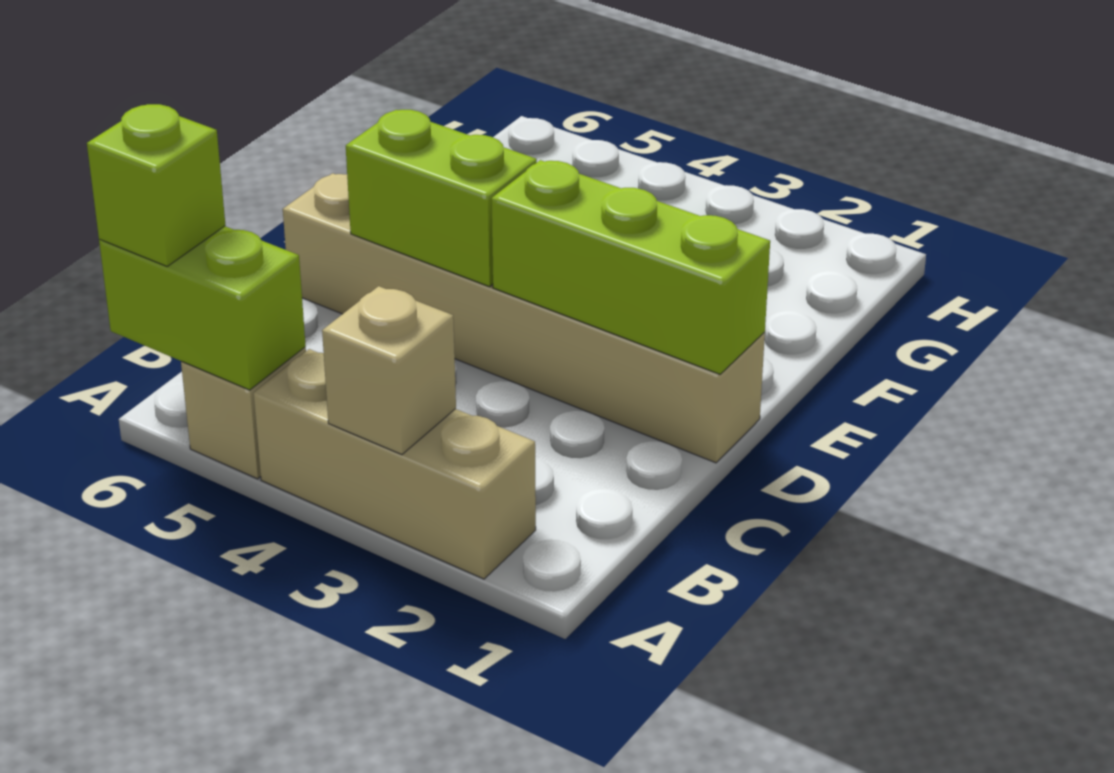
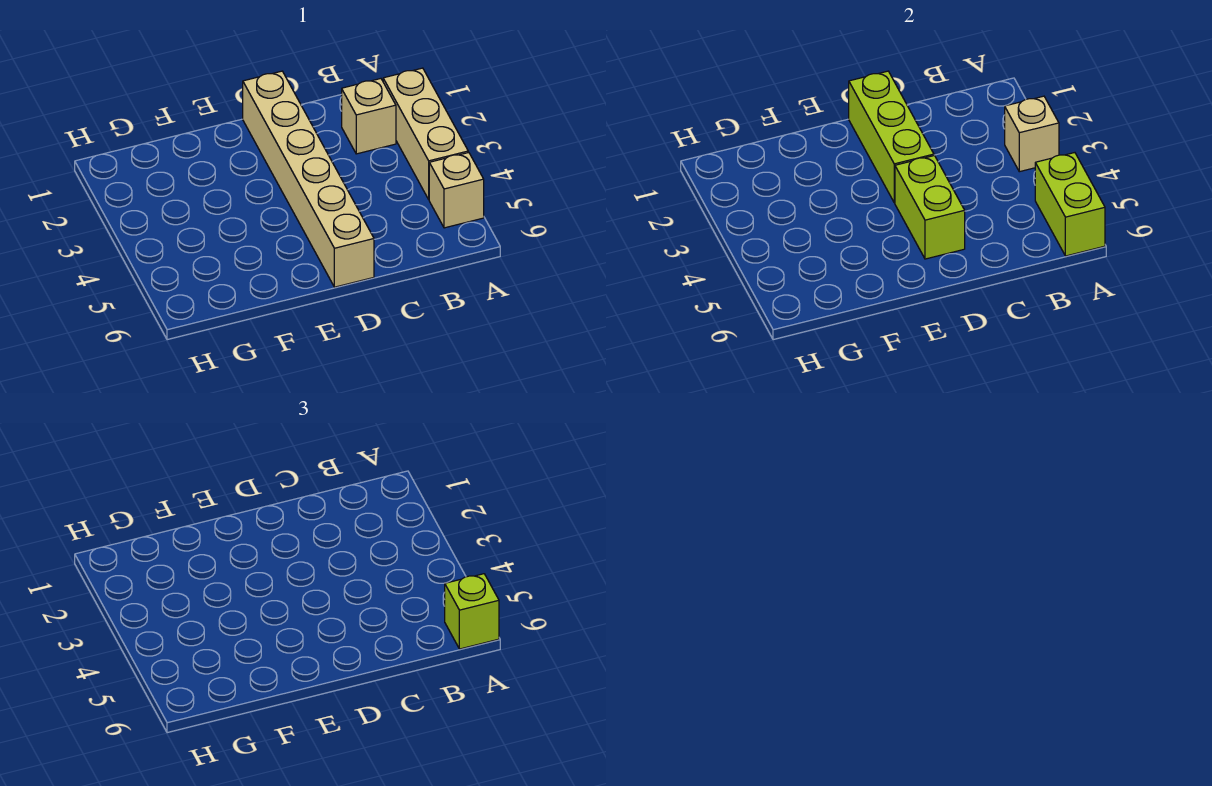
none -> tan 1x1 brick [342,79,396,154]

